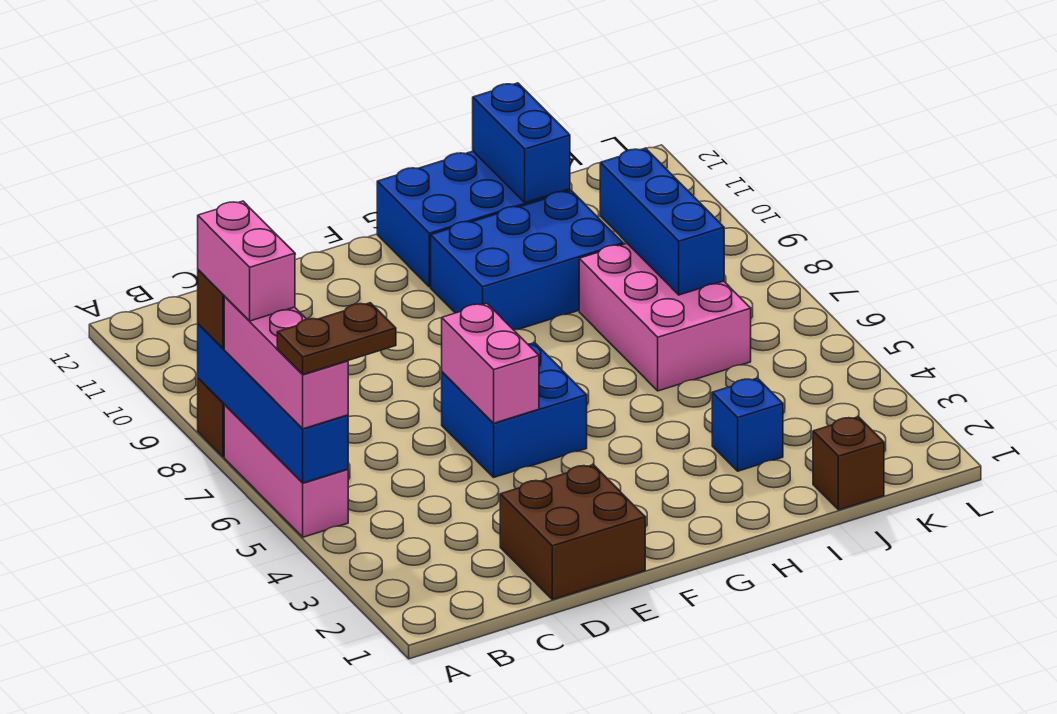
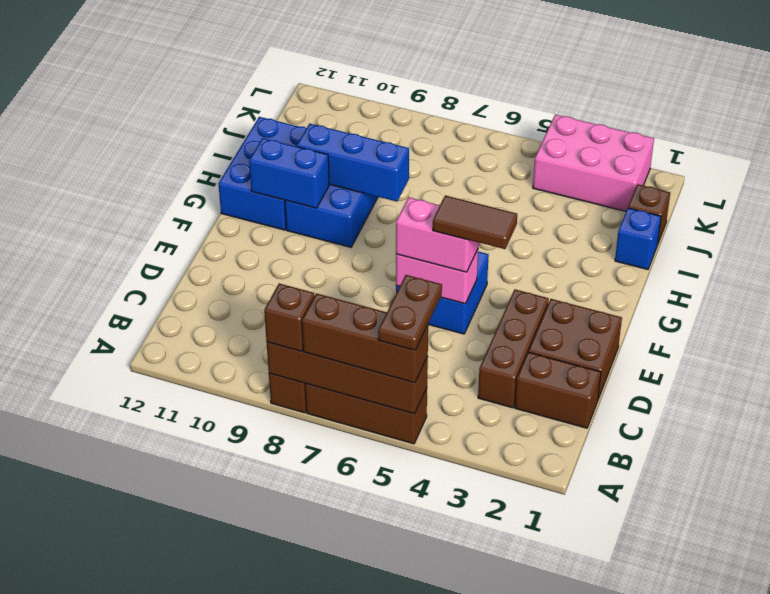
pink 1x3 brick [224,405,348,537] -> brown 1x3 brick [305,383,427,444]
blue 1x4 brick [198,324,348,483] -> brown 1x4 brick [267,342,428,414]
pink 1x3 brick [224,297,348,429] -> brown 1x3 brick [302,293,428,383]
pink 1x2 brick [198,201,295,321] -> pink 1x2 brick moved to [396,197,479,272]
none -> brown 1x2 brick [515,352,601,428]
none -> brown 1x3 brick [478,289,549,408]
none -> brown 1x2 tile [433,195,517,249]
blue 1x1 brick [712,378,783,471] -> blue 1x1 brick moved to [615,208,661,269]
pink 2x3 brick [579,244,751,391] -> pink 2x3 brick moved to [533,115,654,211]
blue 1x2 brick [473,83,570,203] -> blue 1x2 brick moved to [249,138,329,208]
blue 1x3 brick [600,148,724,295] -> blue 1x3 brick moved to [297,124,409,202]

